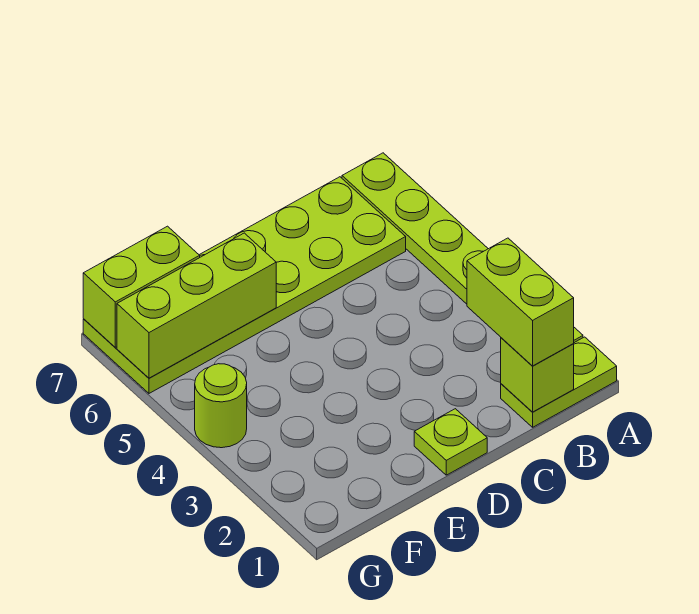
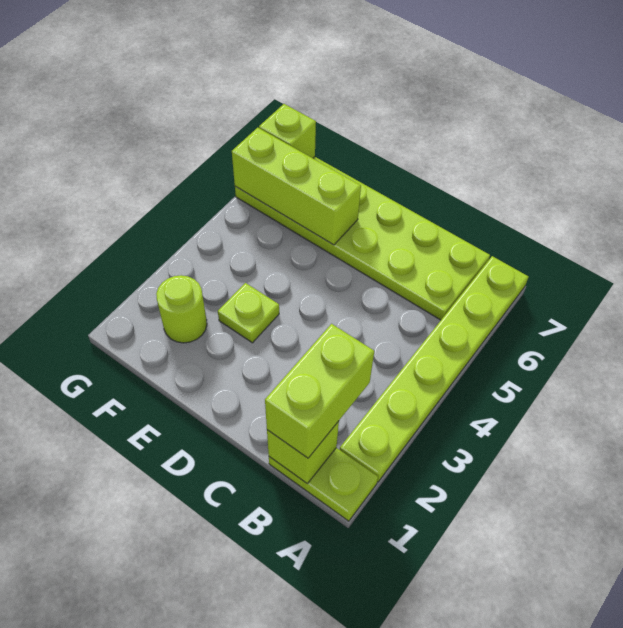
lime 1x1 plate [414,409,487,475] -> lime 1x1 plate moved to [218,283,279,343]
lime 1x2 brick [83,226,200,347] -> lime 1x1 brick [259,104,316,158]
lime 1x1 round brick [195,364,247,448] -> lime 1x1 round brick moved to [156,275,207,343]

